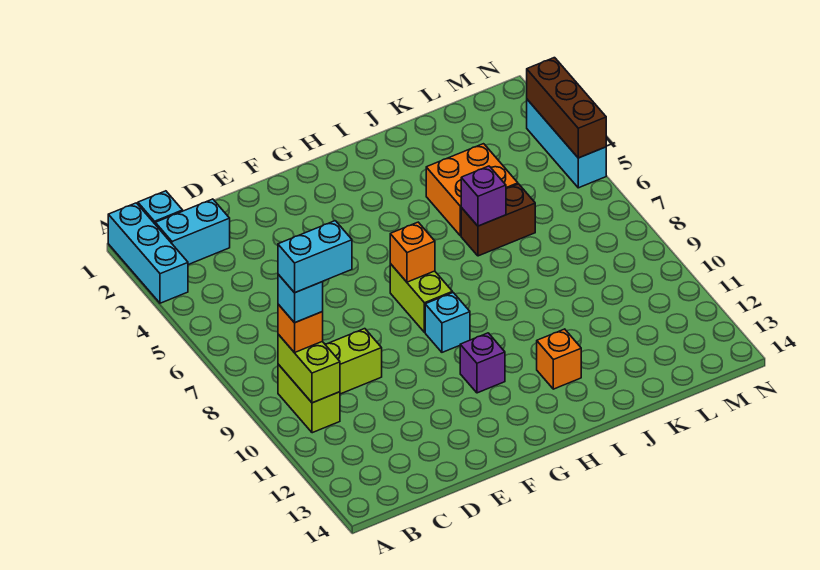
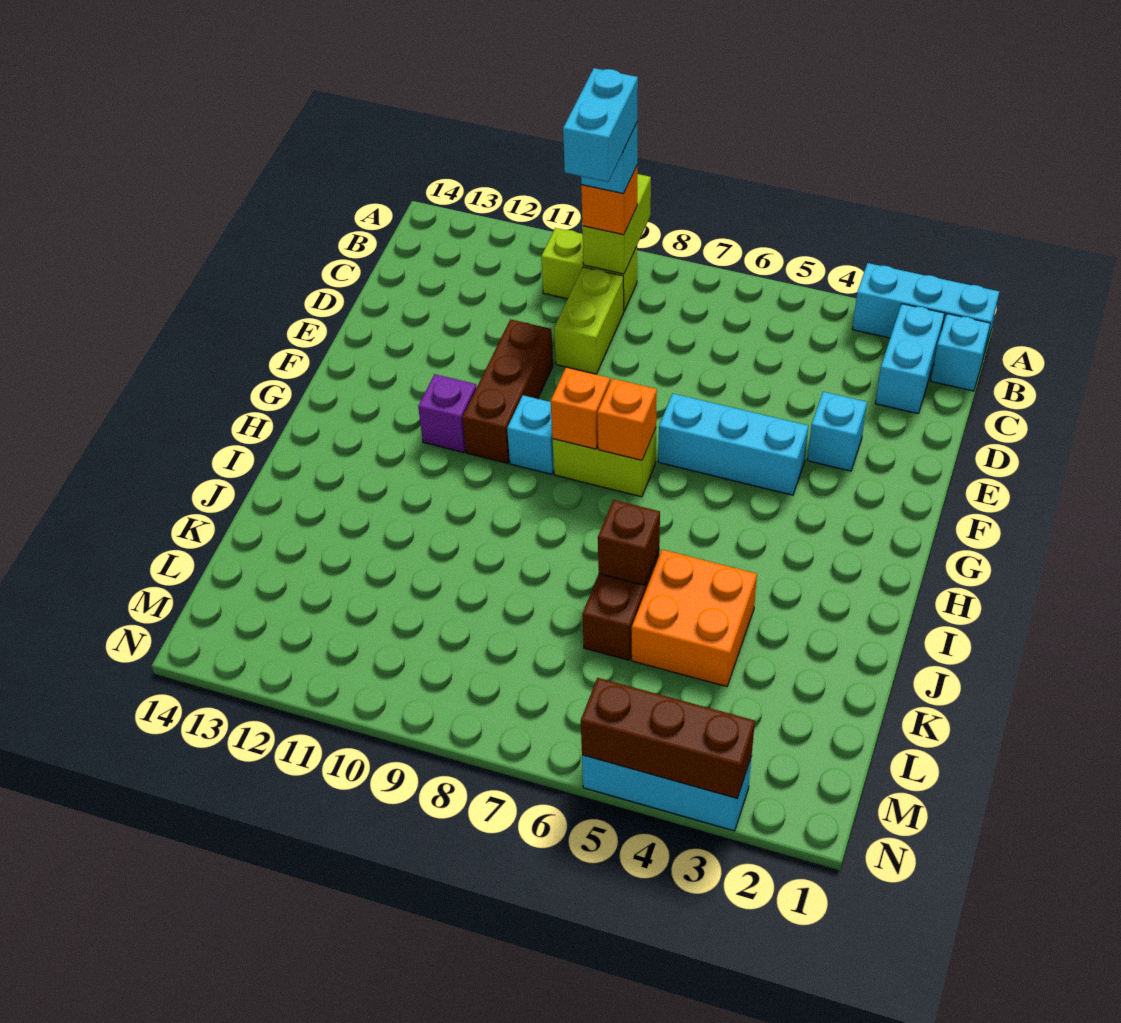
lime 1x2 brick [278,334,340,403] -> lime 1x2 brick turned to [582,174,651,274]
none -> cyan 1x1 brick [807,392,867,471]
none -> brown 1x3 brick [462,319,553,463]
none -> cyan 1x3 brick [658,393,808,495]
orange 1x1 brick [537,329,581,389] -> orange 1x1 brick moved to [551,368,610,449]
purple 1x1 brick [461,166,506,226] -> brown 1x1 brick [598,500,660,585]

